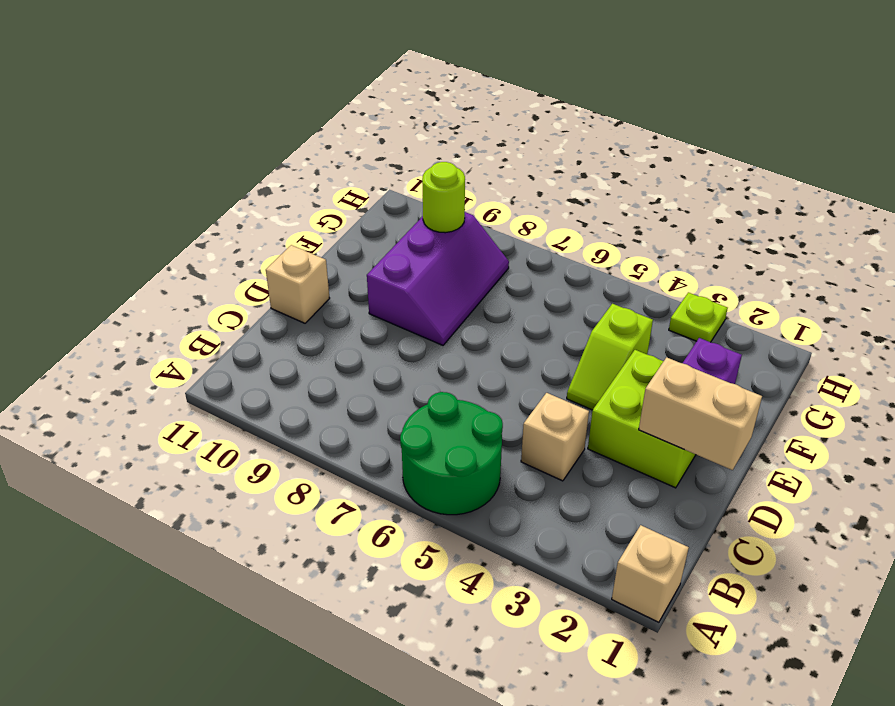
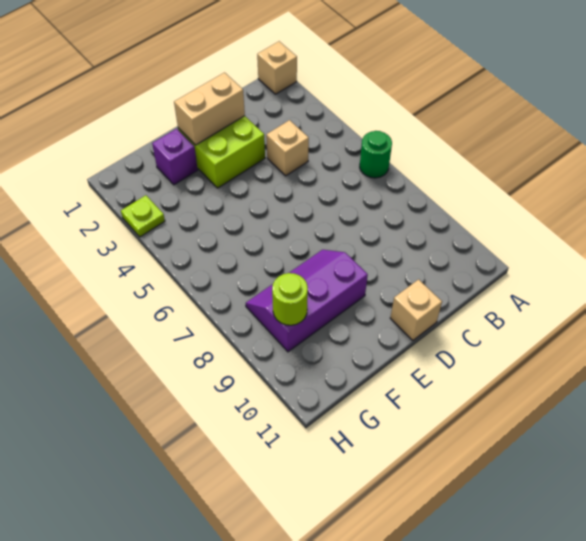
green 2x2 round brick [400,392,503,515] -> green 1x1 round brick [360,131,392,178]
tan 1x2 brick [639,357,762,470] -> tan 1x2 brick turned to [174,73,245,145]
lime 1x2 slope [567,304,653,410] -> none

